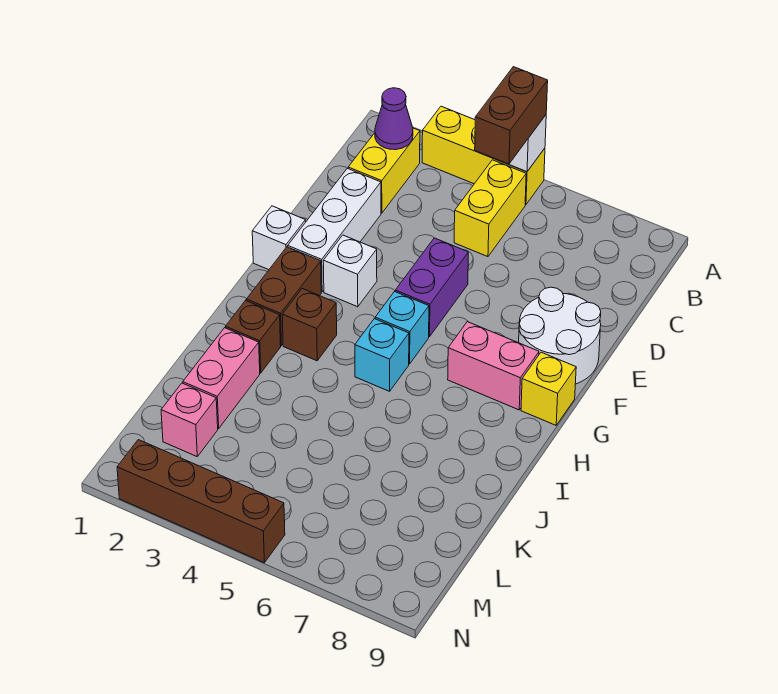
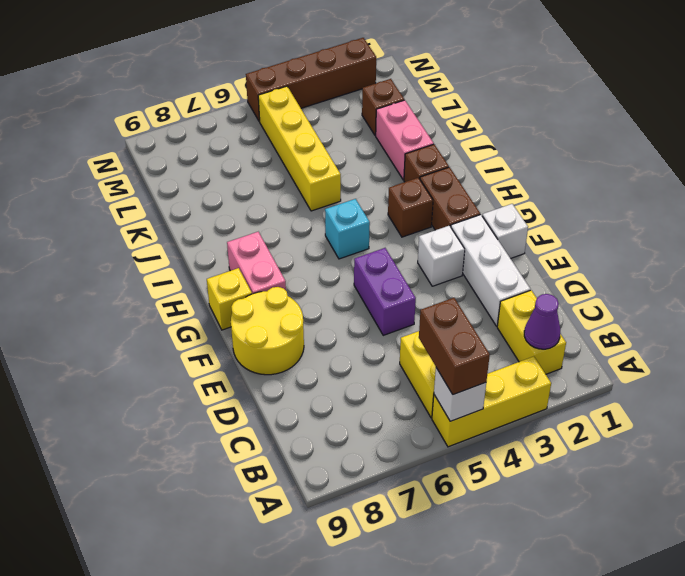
white 2x2 round brick [519,287,601,384] -> yellow 2x2 round brick [231,287,304,375]
cyan 1x1 brick [375,292,429,364] -> none
pink 1x2 brick [448,322,539,410] -> pink 1x2 brick turned to [227,232,286,294]
none -> yellow 1x4 brick [258,86,341,211]
pink 1x1 brick [161,383,218,456] -> brown 1x1 brick [362,79,404,136]

